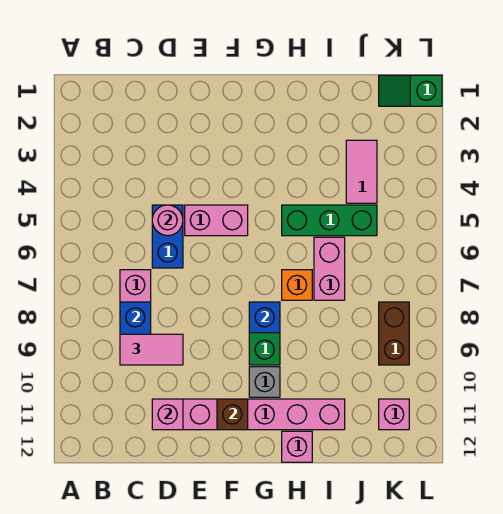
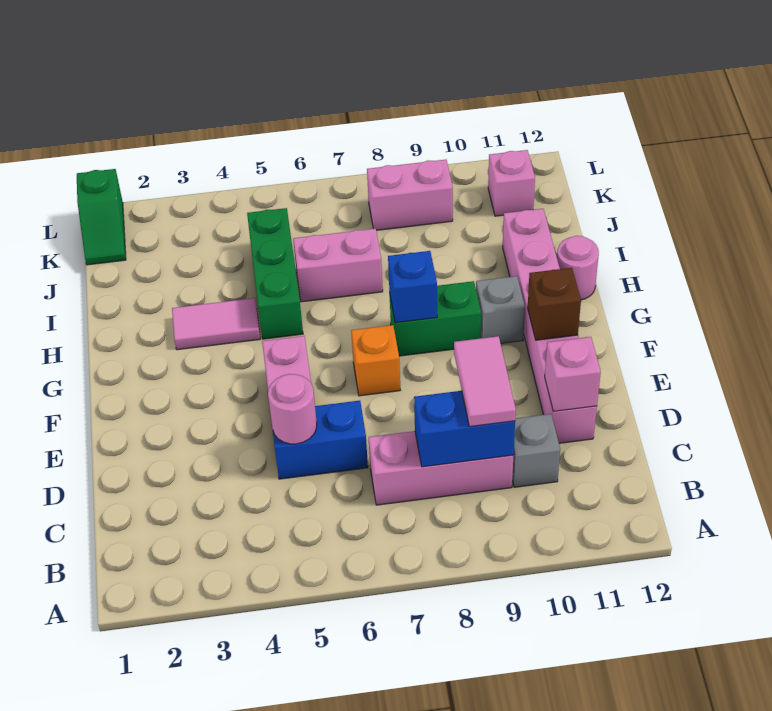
none -> grey 1x1 brick [512,414,560,487]
orange 1x1 brick [282,270,312,300] -> orange 1x1 brick moved to [351,325,400,396]
pink 1x1 brick [282,431,312,462] -> pink 1x1 round brick [557,236,599,300]
pink 1x2 tile [346,140,377,203] -> pink 1x2 tile moved to [172,298,260,350]
brown 1x2 brick [379,302,409,365] -> pink 1x2 brick [367,160,453,230]

